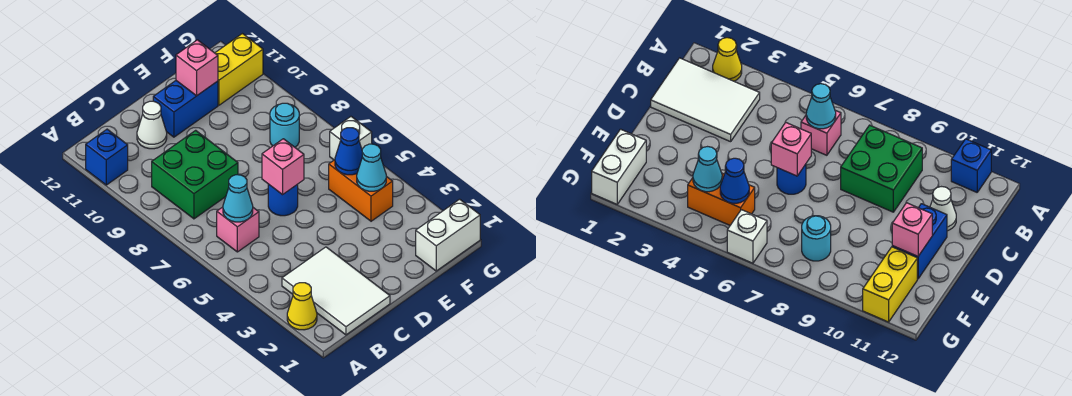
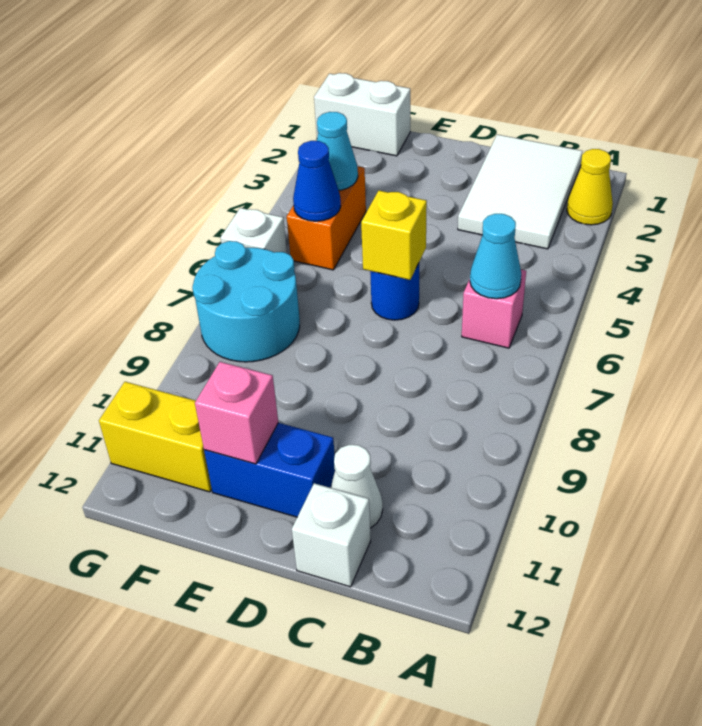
blue 1x1 brick [86,129,128,185] -> none
green 2x2 brick [152,130,238,219] -> none
none -> white 1x1 brick [292,483,371,587]
pink 1x1 brick [262,139,304,195] -> yellow 1x1 brick [361,191,427,280]
cyan 1x1 round brick [270,103,299,147] -> cyan 2x2 round brick [192,241,300,362]

